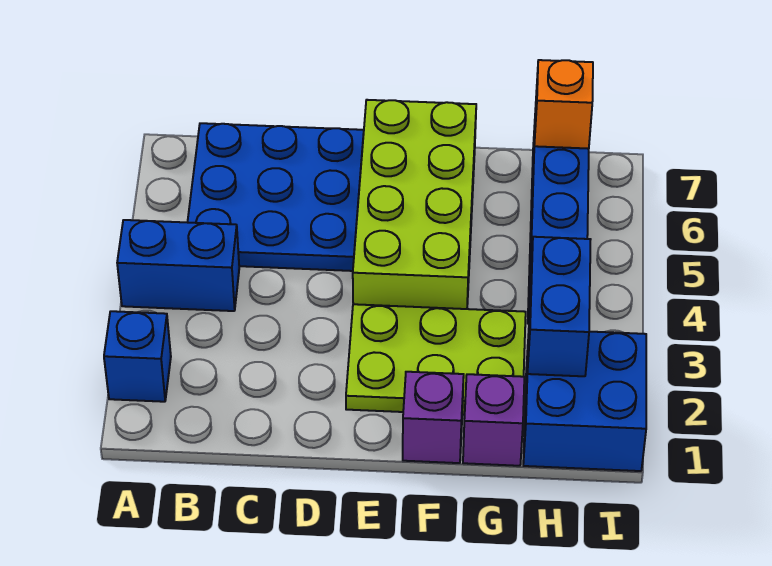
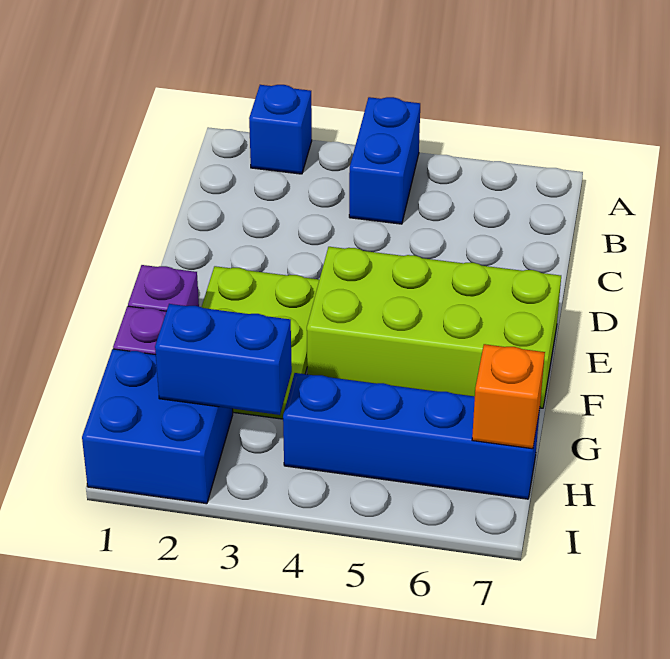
blue 3x3 plate [187,123,364,271] -> none

